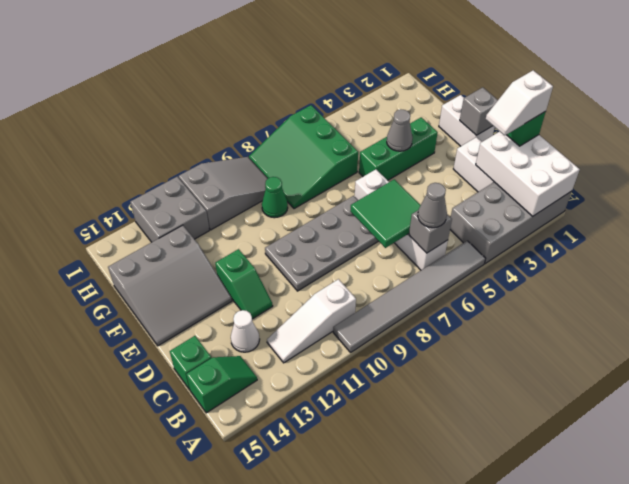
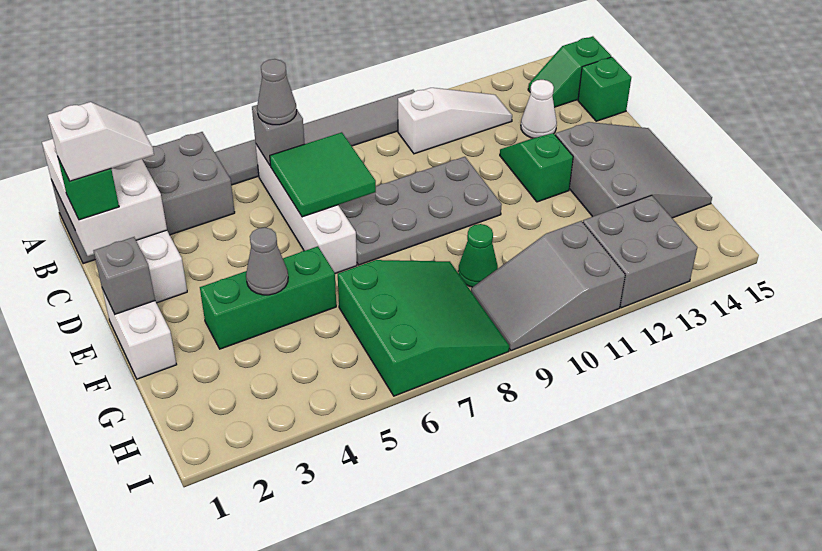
grey 3x3 slope [108,225,232,346] -> grey 3x3 slope turned to [555,122,712,218]

